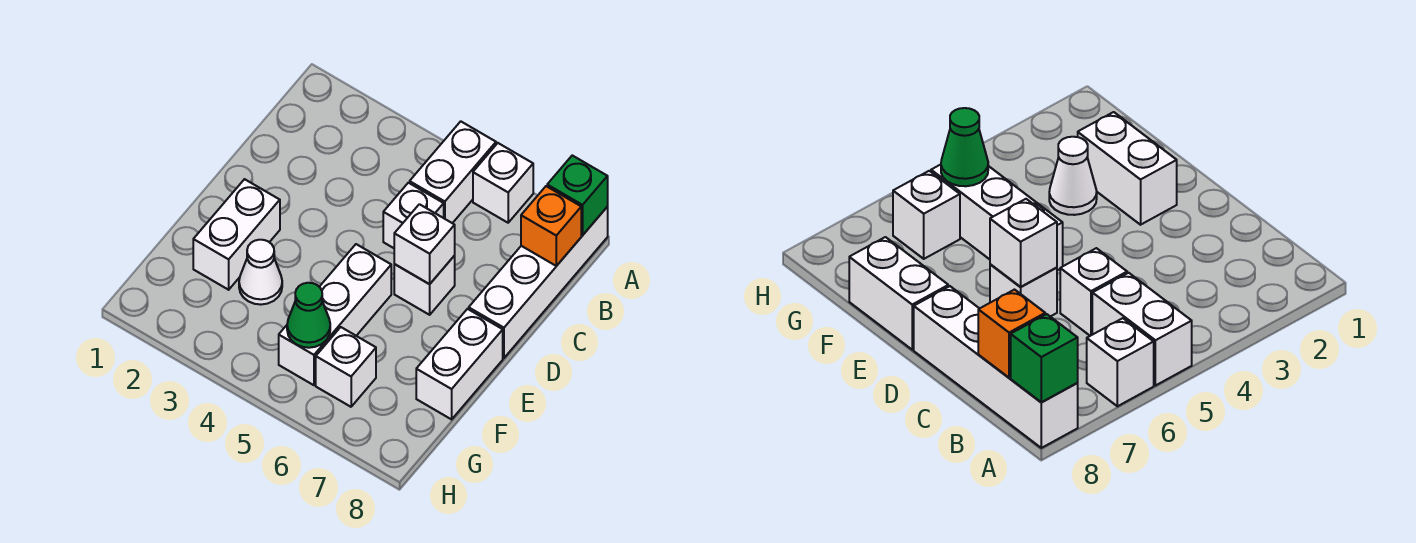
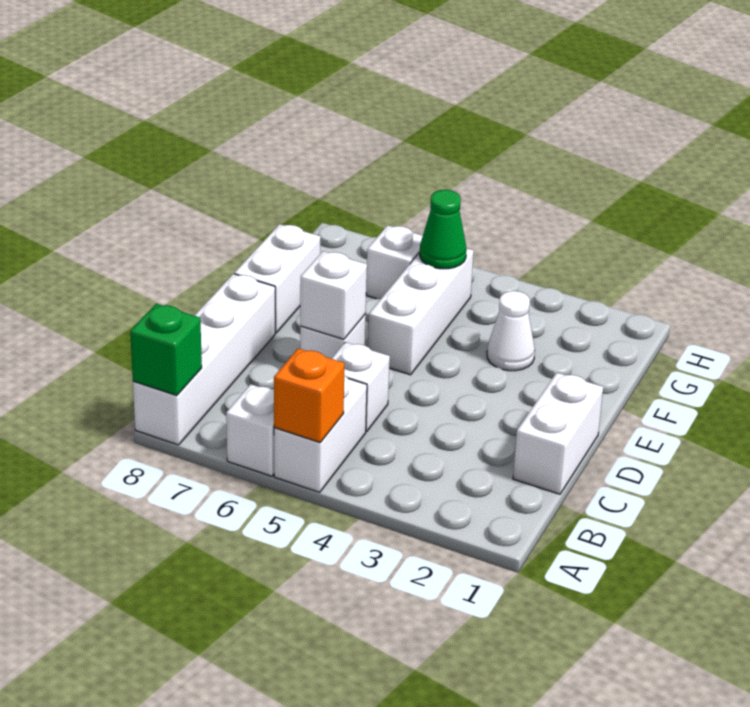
orange 1x1 brick [521,186,581,266] -> orange 1x1 brick moved to [274,348,345,443]
white 1x2 brick [193,179,280,290] -> white 1x2 brick moved to [513,373,603,494]

